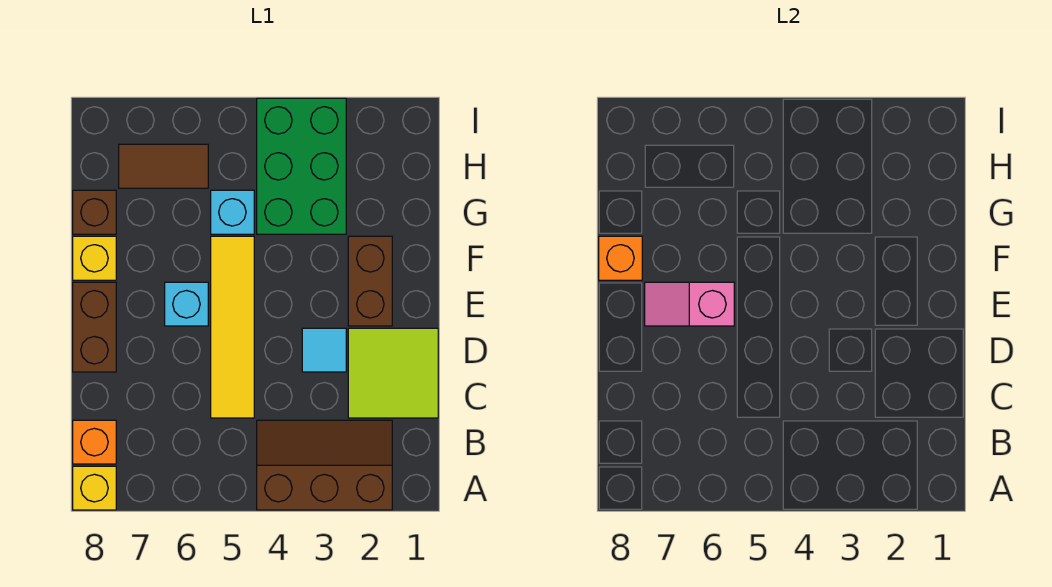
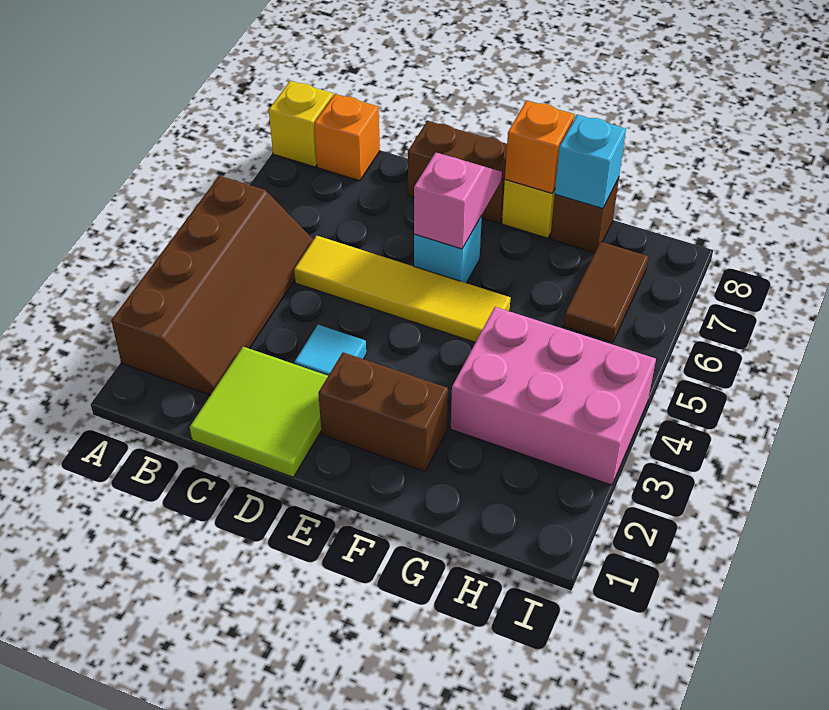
brown 2x3 slope [257,420,392,510] -> brown 2x4 slope [111,176,313,395]
green 2x3 brick [257,98,346,234] -> pink 2x3 brick [451,307,656,485]
cyan 1x1 brick [211,190,254,234] -> cyan 1x1 brick moved to [555,115,626,208]

